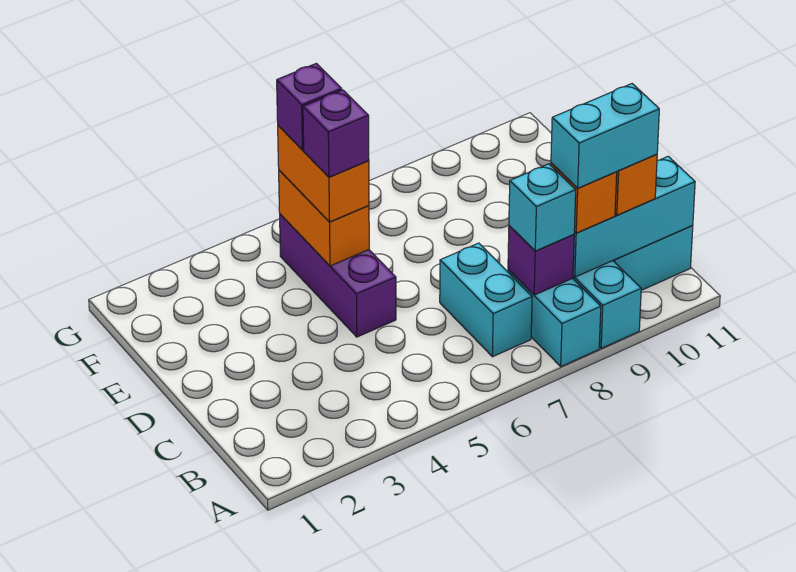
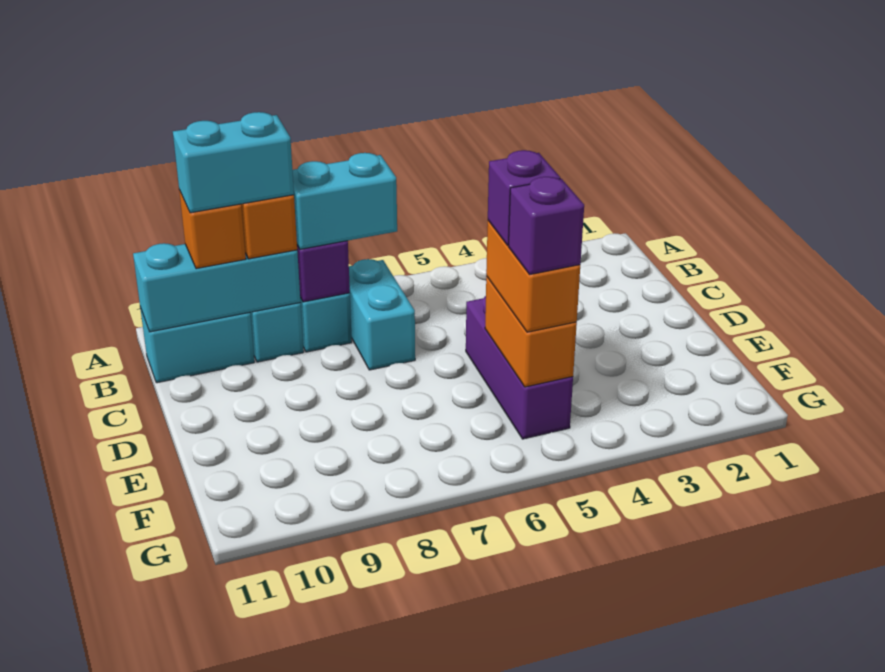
cyan 1x1 brick [509,164,576,251] -> cyan 1x2 brick [292,153,397,249]

